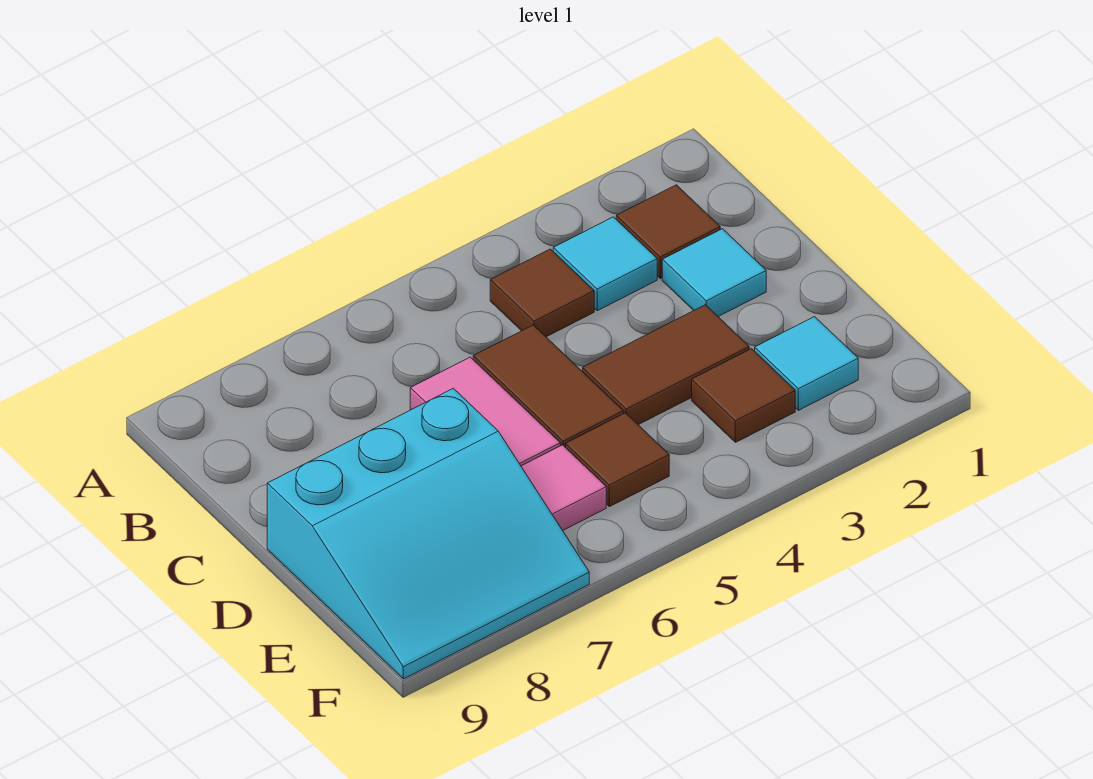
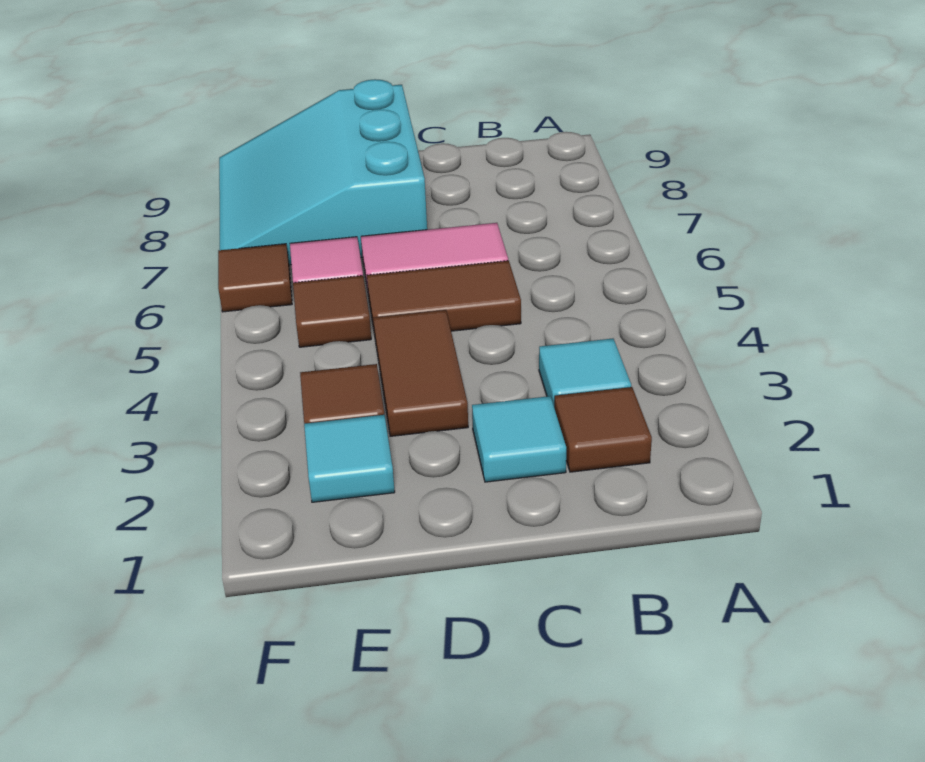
brown 1x1 tile [490,249,594,337] -> brown 1x1 tile moved to [218,244,292,312]

